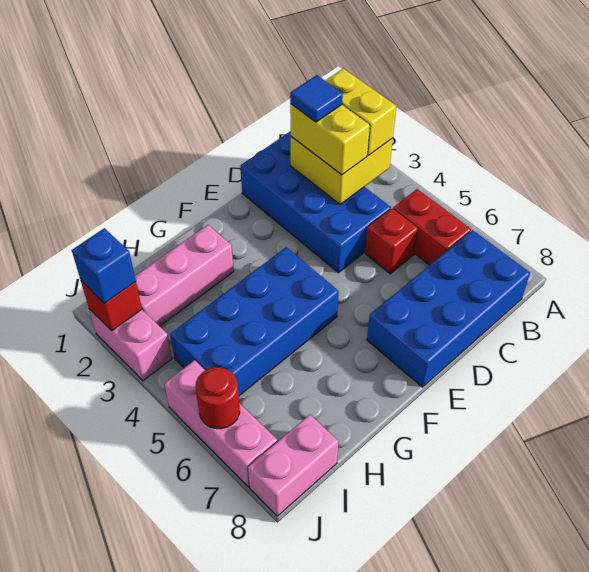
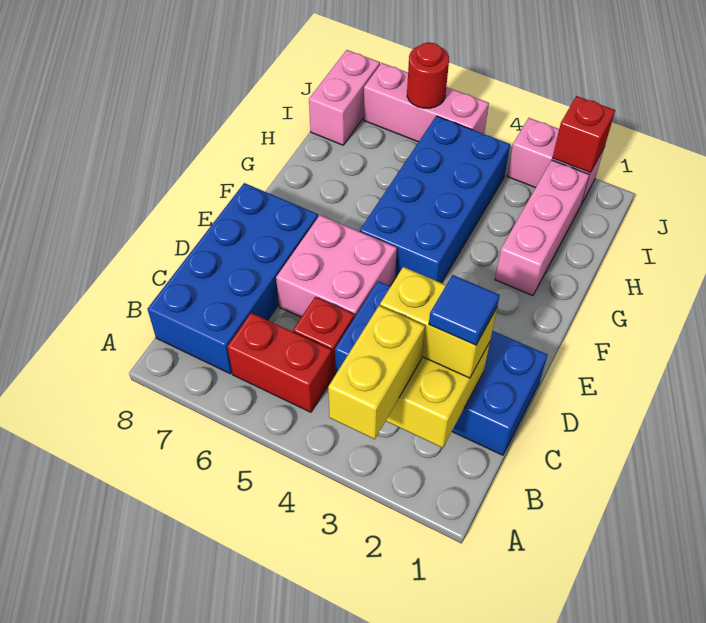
yellow 1x2 brick [325,68,396,156] -> yellow 1x2 brick turned to [328,306,425,439]
none -> pink 2x2 brick [276,215,397,318]
blue 1x1 brick [72,228,136,303] -> none

